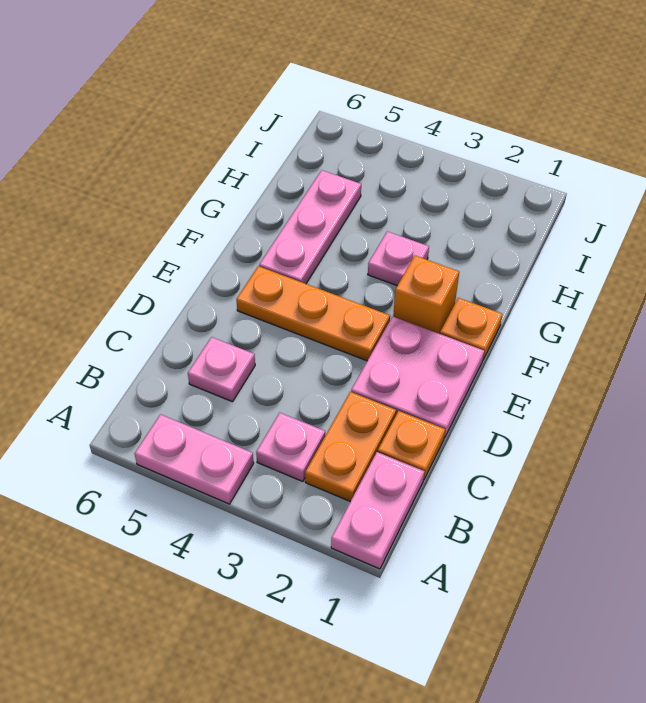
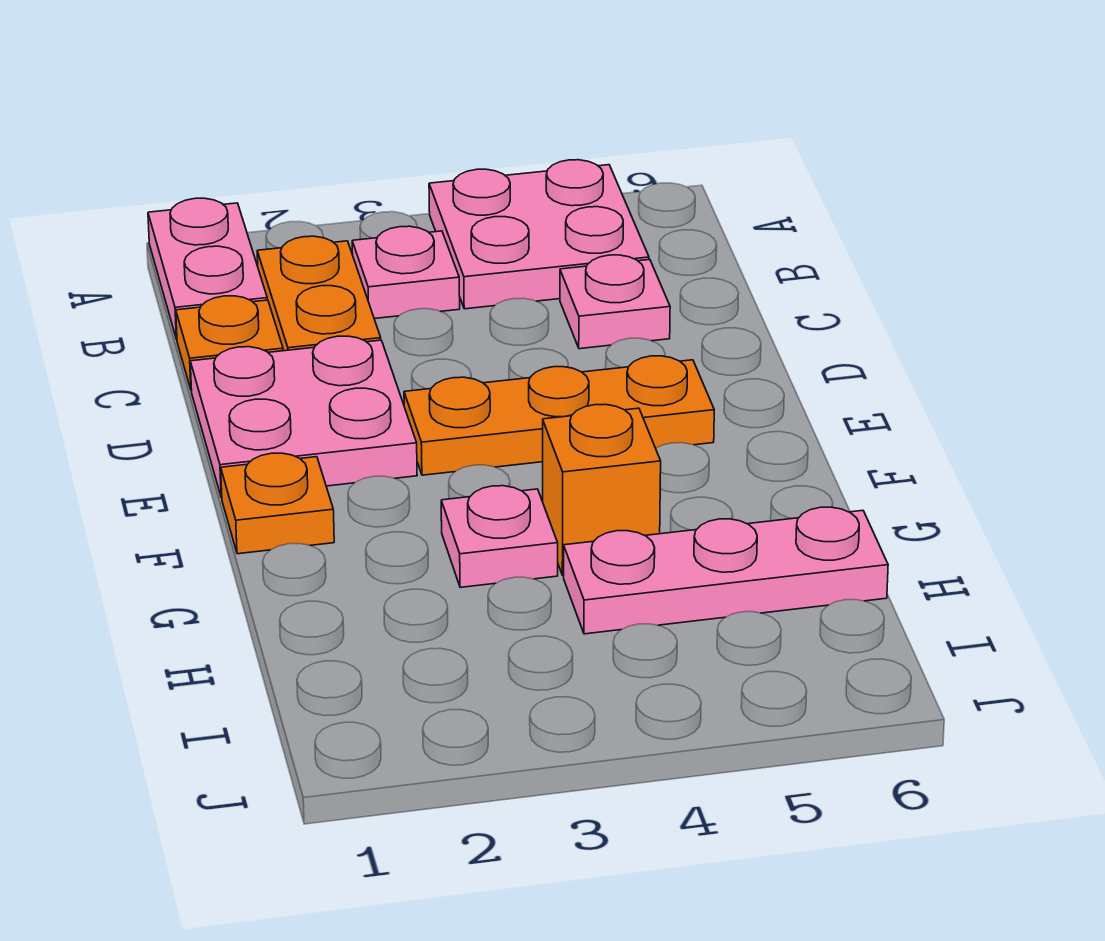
pink 1x2 plate [135,414,254,504] -> pink 2x2 plate [429,160,649,309]
orange 1x1 brick [393,256,459,334] -> orange 1x1 brick moved to [543,404,661,576]
pink 1x3 plate [259,170,361,284] -> pink 1x3 plate turned to [564,507,888,634]

